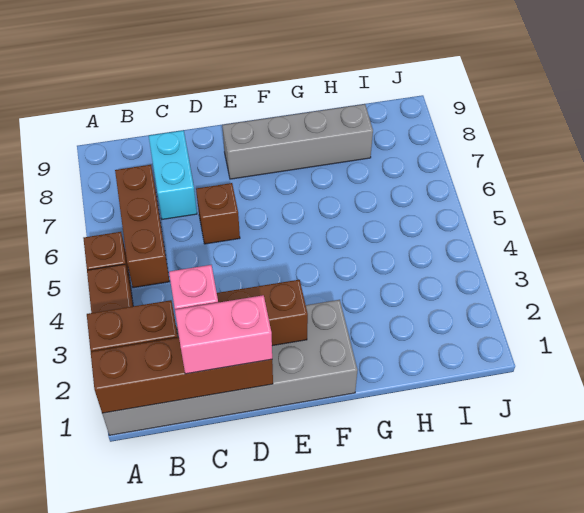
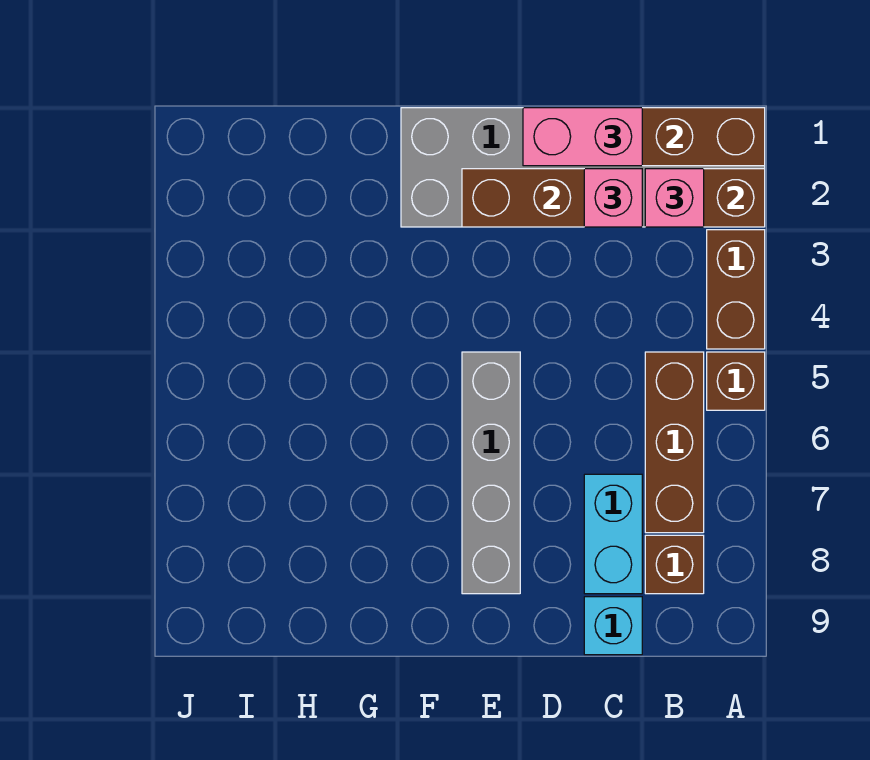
none -> pink 1x1 brick [645,169,704,227]
none -> cyan 1x1 brick [584,597,642,655]
brown 1x1 brick [196,183,240,244] -> brown 1x1 brick moved to [645,535,704,594]
grey 1x4 brick [222,104,373,179] -> grey 1x4 brick turned to [462,352,520,594]

